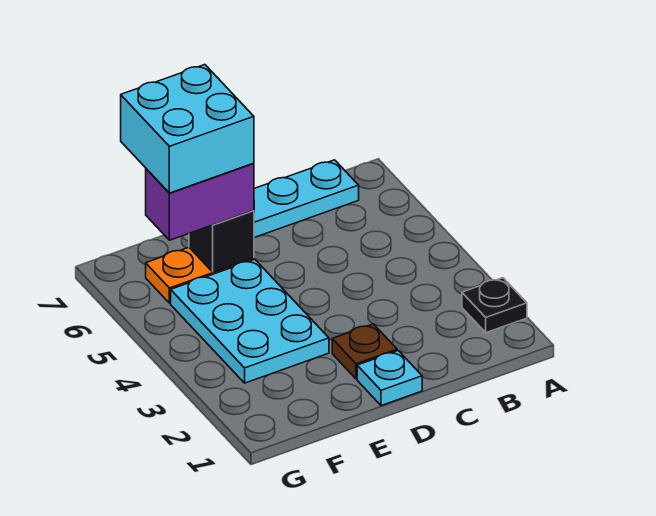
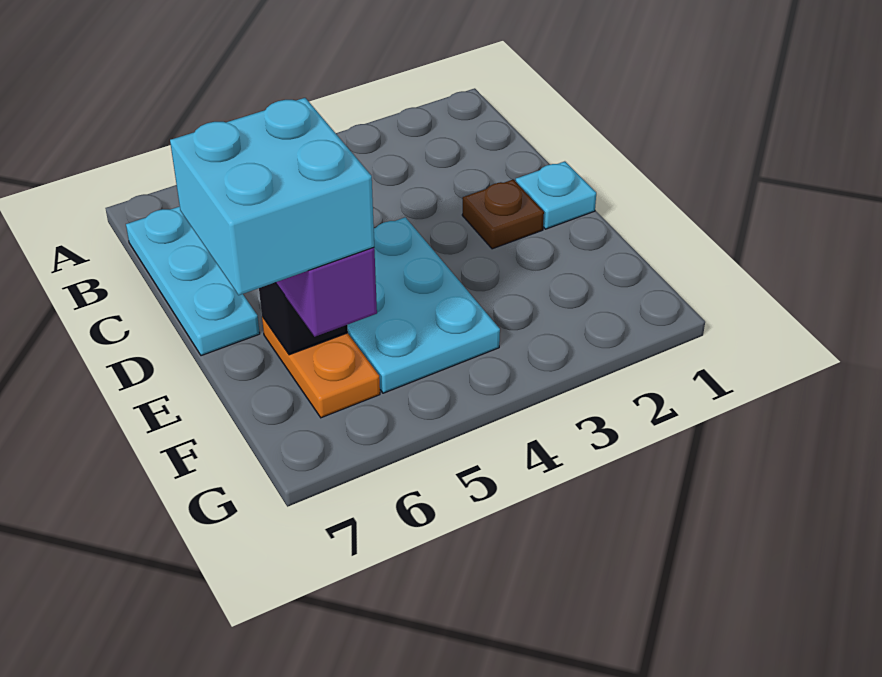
black 1x1 plate [462,278,527,333] -> none
cyan 2x3 plate [171,259,329,383] -> cyan 2x3 plate turned to [348,217,500,393]

